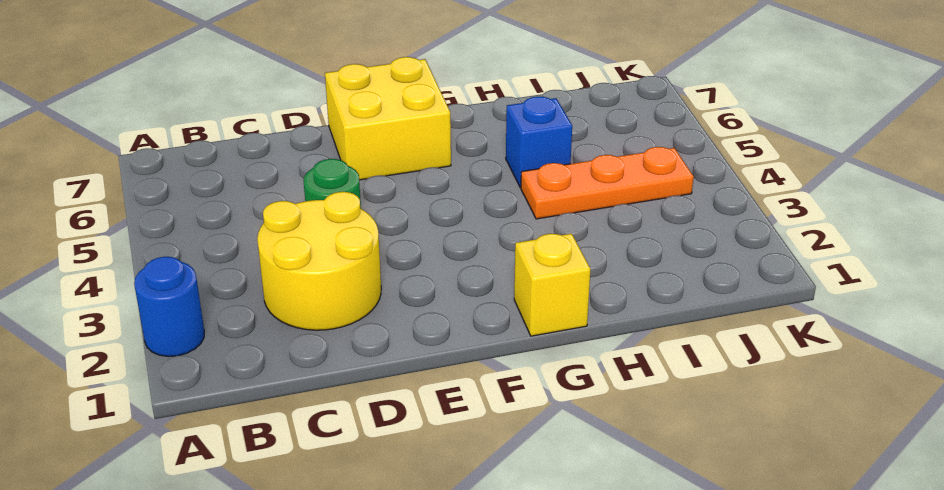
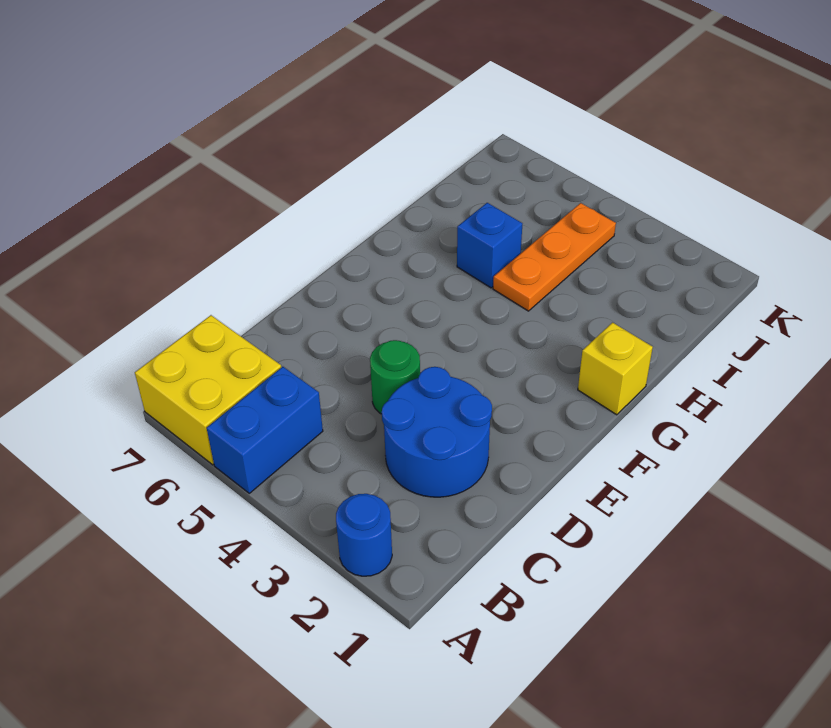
none -> blue 1x2 brick [207,367,323,493]
yellow 2x2 round brick [257,192,381,330] -> blue 2x2 round brick [382,367,492,497]
yellow 2x2 brick [325,57,451,180] -> yellow 2x2 brick moved to [135,315,281,465]

